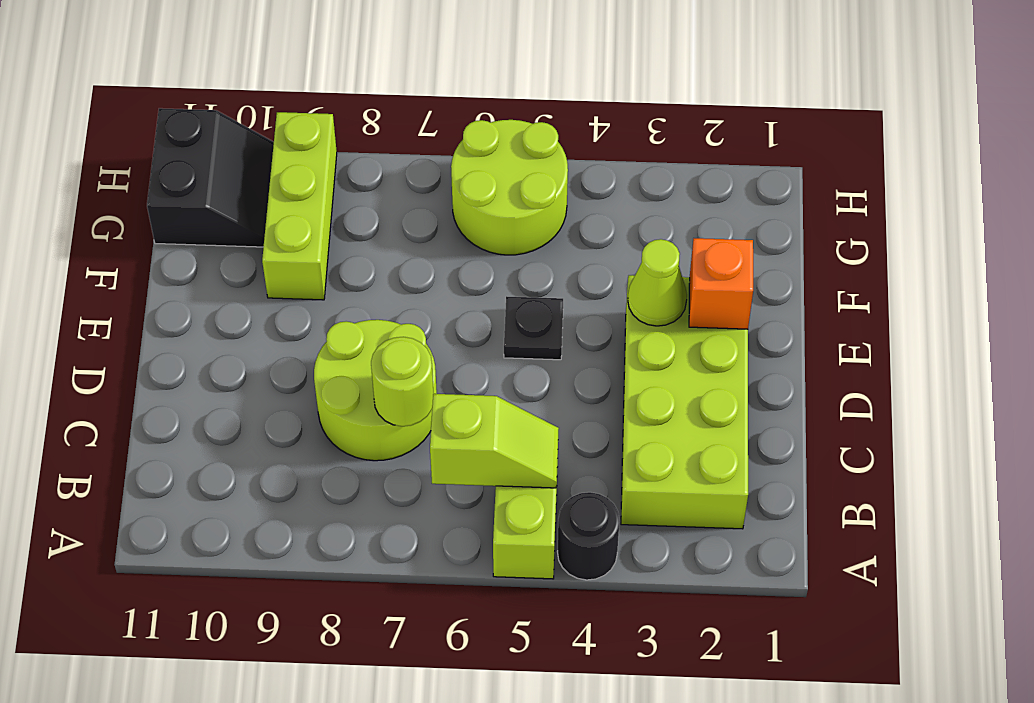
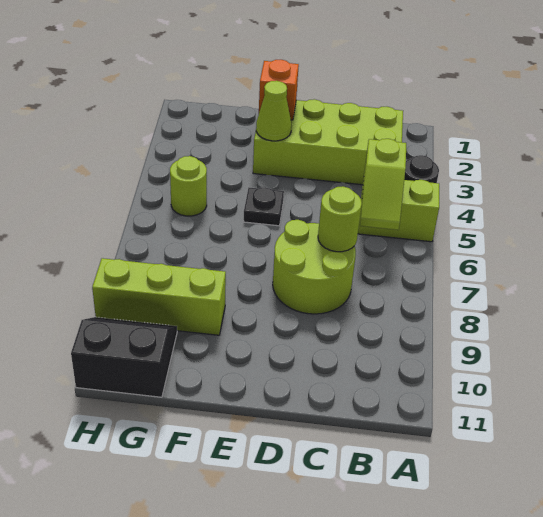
lime 1x2 slope [430,394,559,488] -> lime 1x2 slope turned to [360,139,406,230]
lime 2x2 round brick [451,120,568,255] -> lime 1x1 round brick [170,156,207,216]

